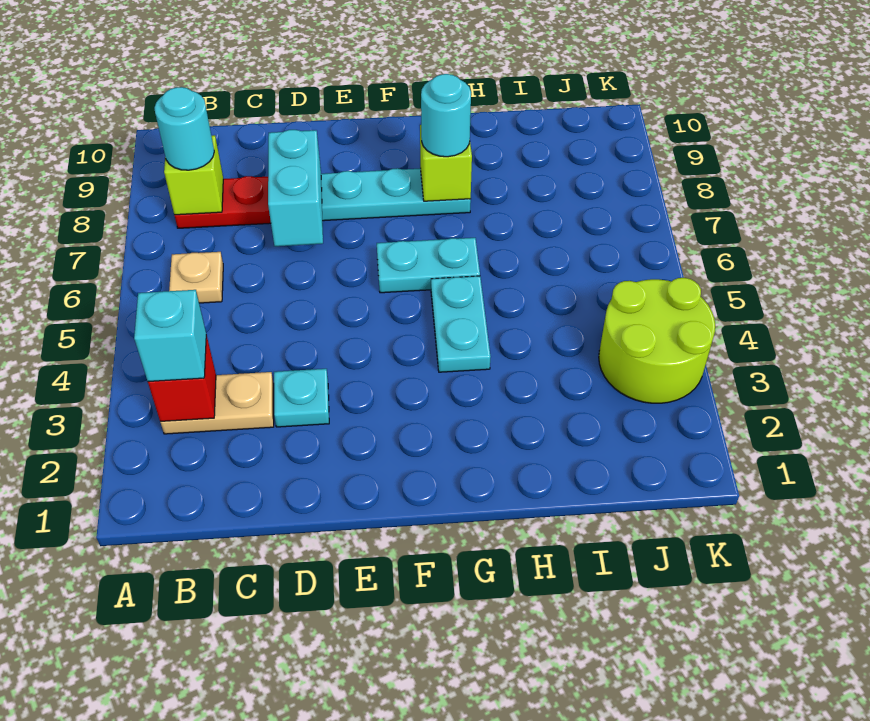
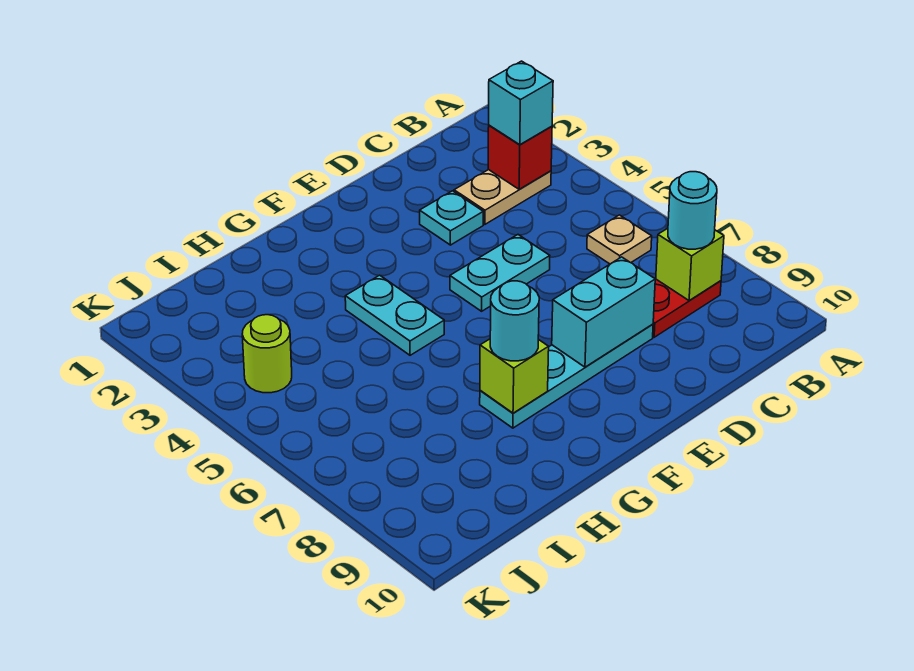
cyan 1x2 brick [268,130,323,246] -> cyan 1x2 brick turned to [552,257,655,367]
cyan 1x2 plate [377,238,480,293] -> cyan 1x2 plate moved to [450,235,550,311]
lime 2x2 round brick [599,278,715,403] -> lime 1x1 round brick [242,315,292,393]

